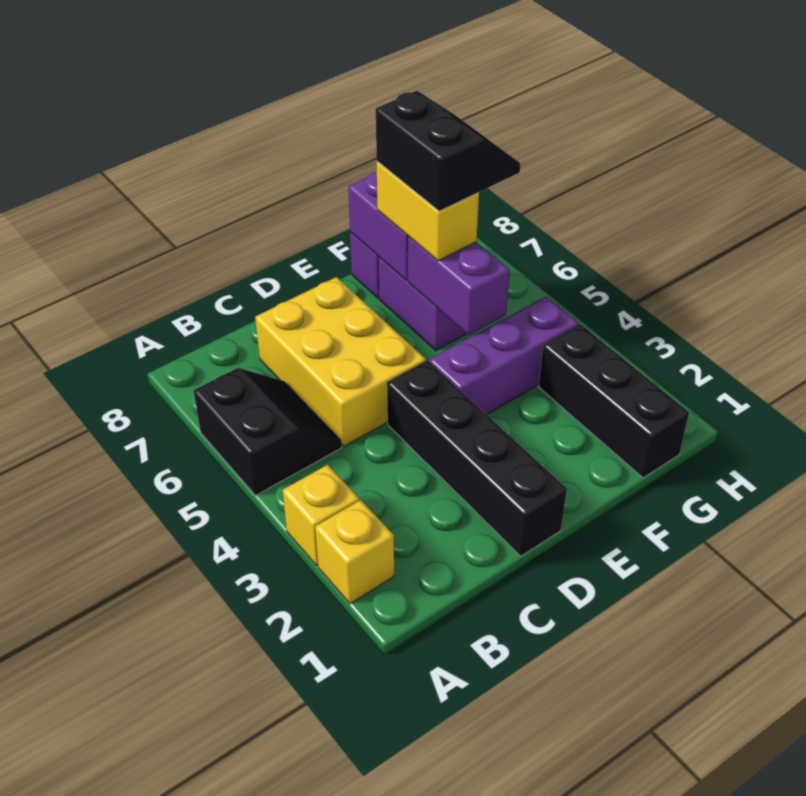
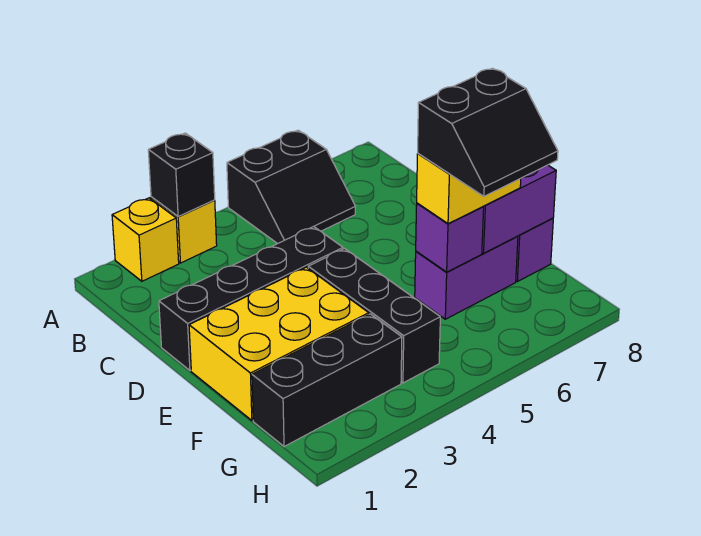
none -> black 1x1 brick [148,133,215,217]
yellow 2x3 brick [255,277,426,446] -> yellow 2x3 brick moved to [189,267,369,420]
purple 1x3 brick [429,297,578,415] -> black 1x3 brick [308,249,440,383]
purple 1x2 brick [408,236,510,335] -> purple 1x1 brick [416,203,484,272]

